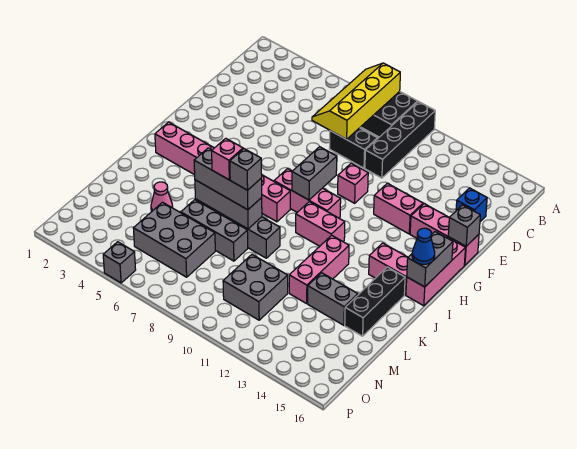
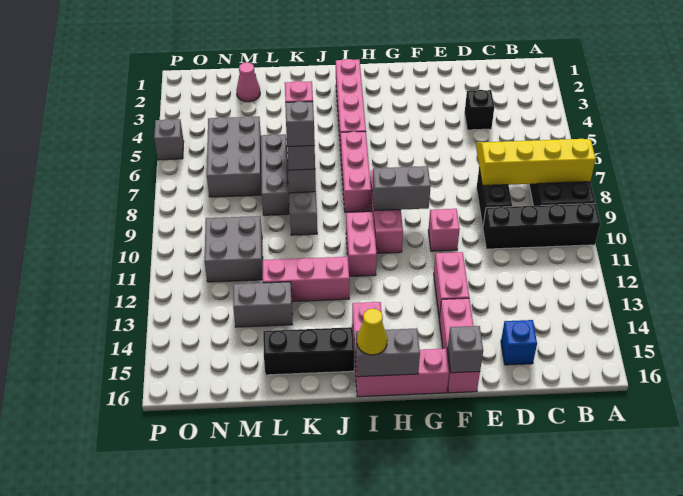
none -> black 1x1 brick [465,90,494,130]
blue 1x1 cone [412,228,435,264] -> yellow 1x1 cone [357,309,387,355]
pink 1x1 cone [151,182,173,211] -> pink 1x1 cone moved to [236,62,260,102]
grey 1x2 brick [308,273,358,325] -> grey 1x2 brick turned to [233,282,293,327]

